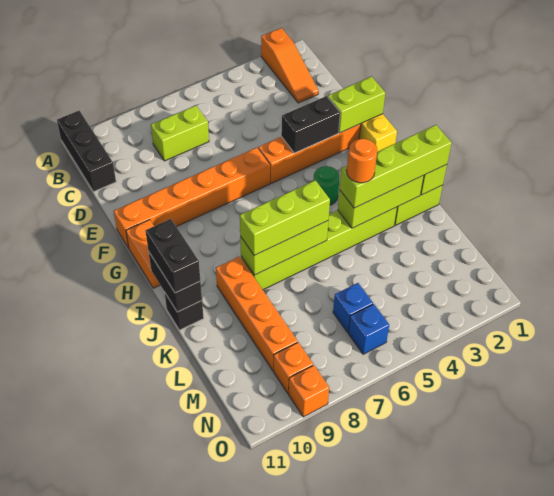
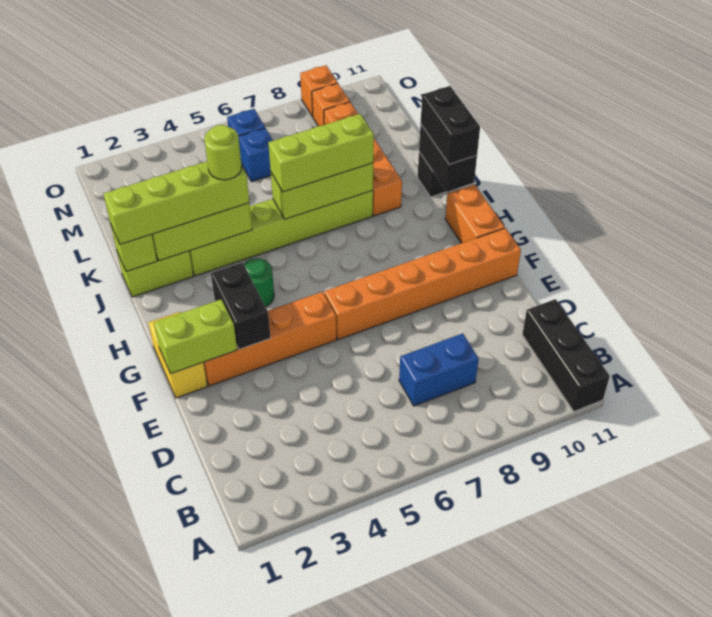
orange 1x3 slope [261,28,319,103] -> none
lime 1x2 brick [151,106,209,161] -> blue 1x2 brick [399,333,479,406]
black 1x2 brick [281,96,340,153] -> black 1x2 brick turned to [211,263,271,349]
orange 1x1 round brick [347,139,377,183] -> lime 1x1 round brick [204,125,242,180]

